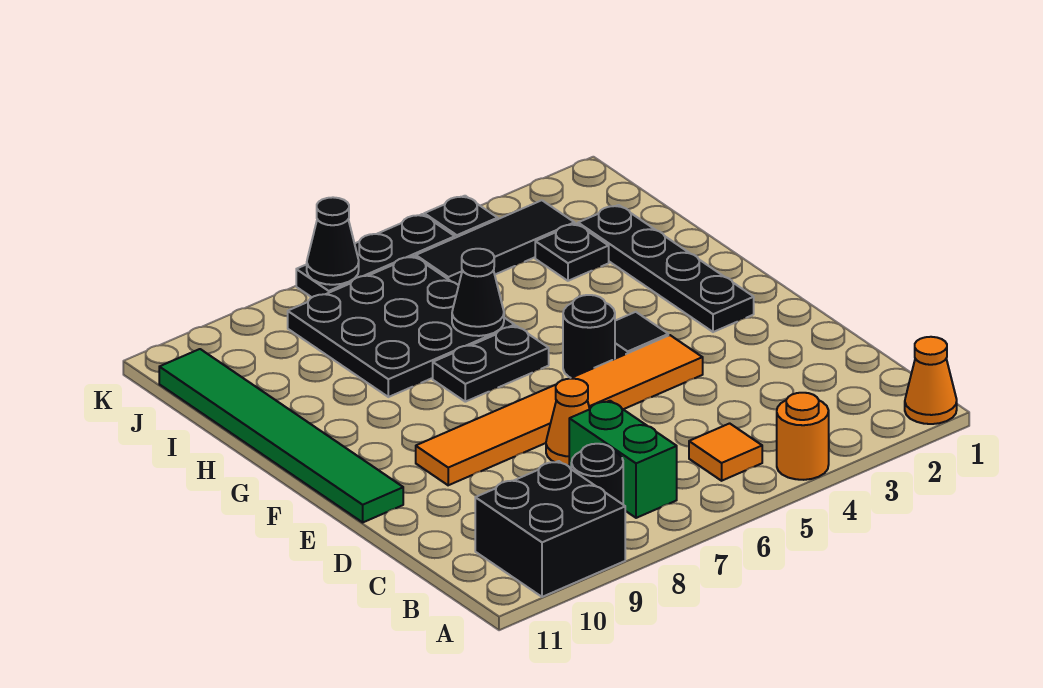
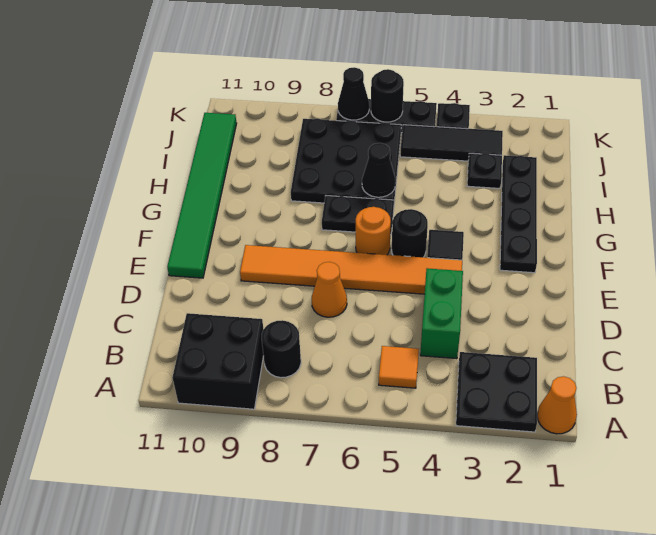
none -> black 2x2 plate [456,352,537,432]
orange 1x1 round brick [777,393,829,480] -> orange 1x1 round brick moved to [356,207,391,255]
green 1x2 brick [569,401,677,518] -> green 1x2 brick moved to [420,268,463,359]
none -> black 1x1 round brick [371,69,404,122]

